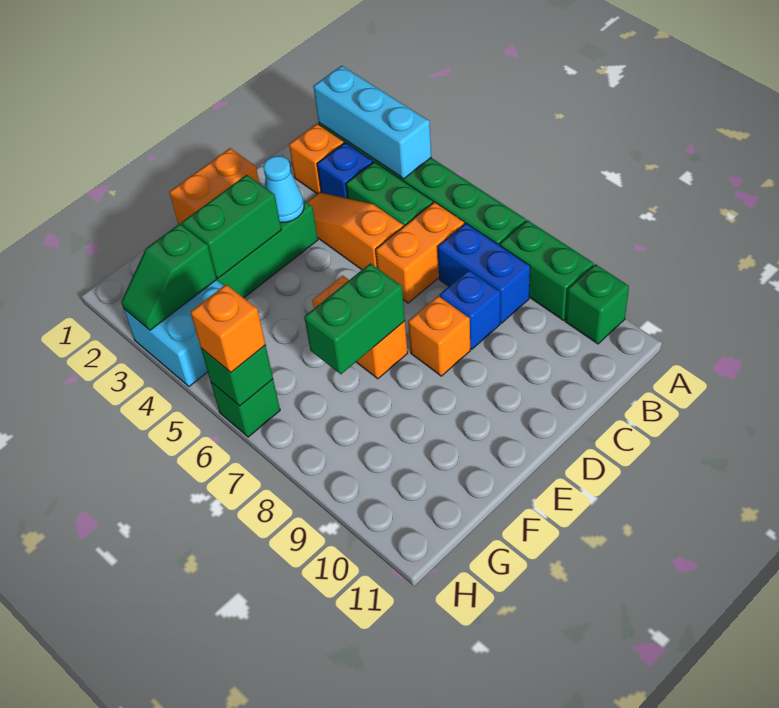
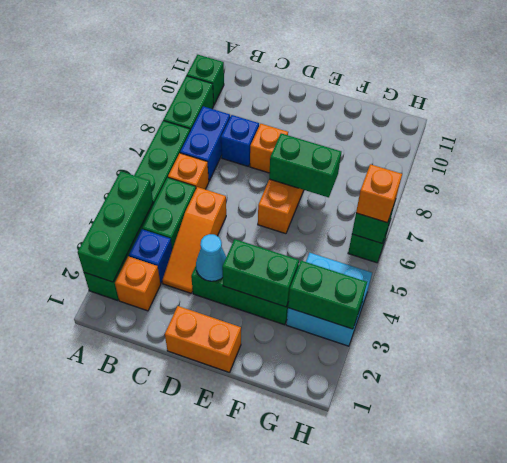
cyan 1x3 brick [313,66,431,179] -> green 1x3 brick [78,171,153,282]
orange 1x2 brick [376,202,464,303] -> orange 1x1 brick [168,153,209,189]
green 1x2 slope [121,224,216,330] -> green 1x2 brick [288,261,367,329]

